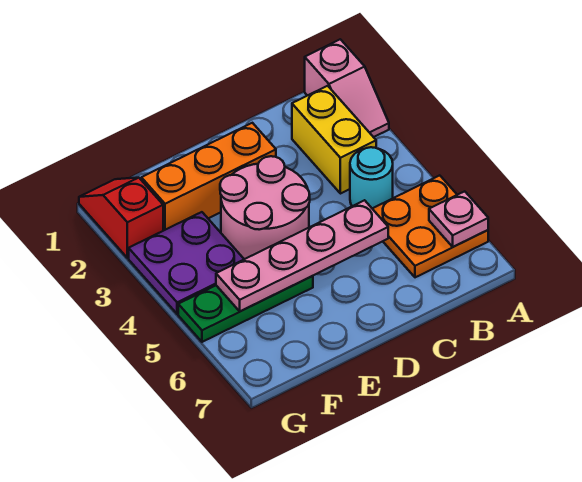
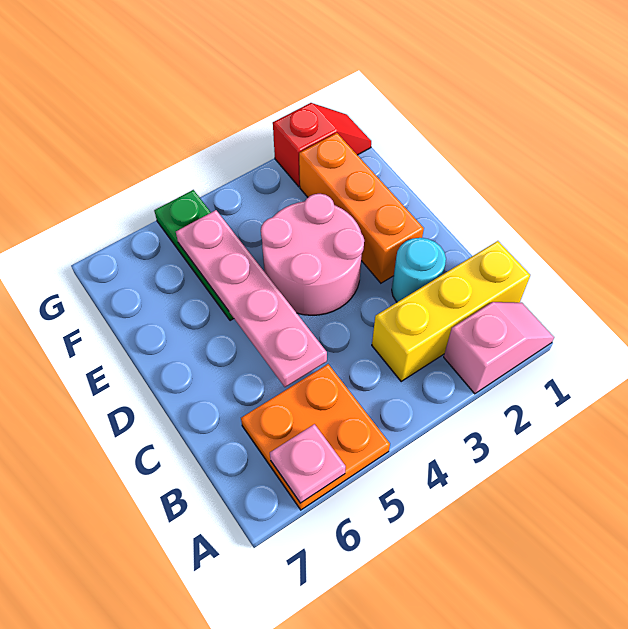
pink 1x2 slope [305,39,389,137] -> pink 1x2 slope turned to [444,302,554,394]
yellow 1x2 brick [292,86,376,194] -> yellow 1x3 brick [372,241,530,381]
cyan 1x1 round brick [350,147,393,208] -> cyan 1x1 round brick moved to [392,238,446,302]
purple 2x2 plate [129,212,244,314] -> none

